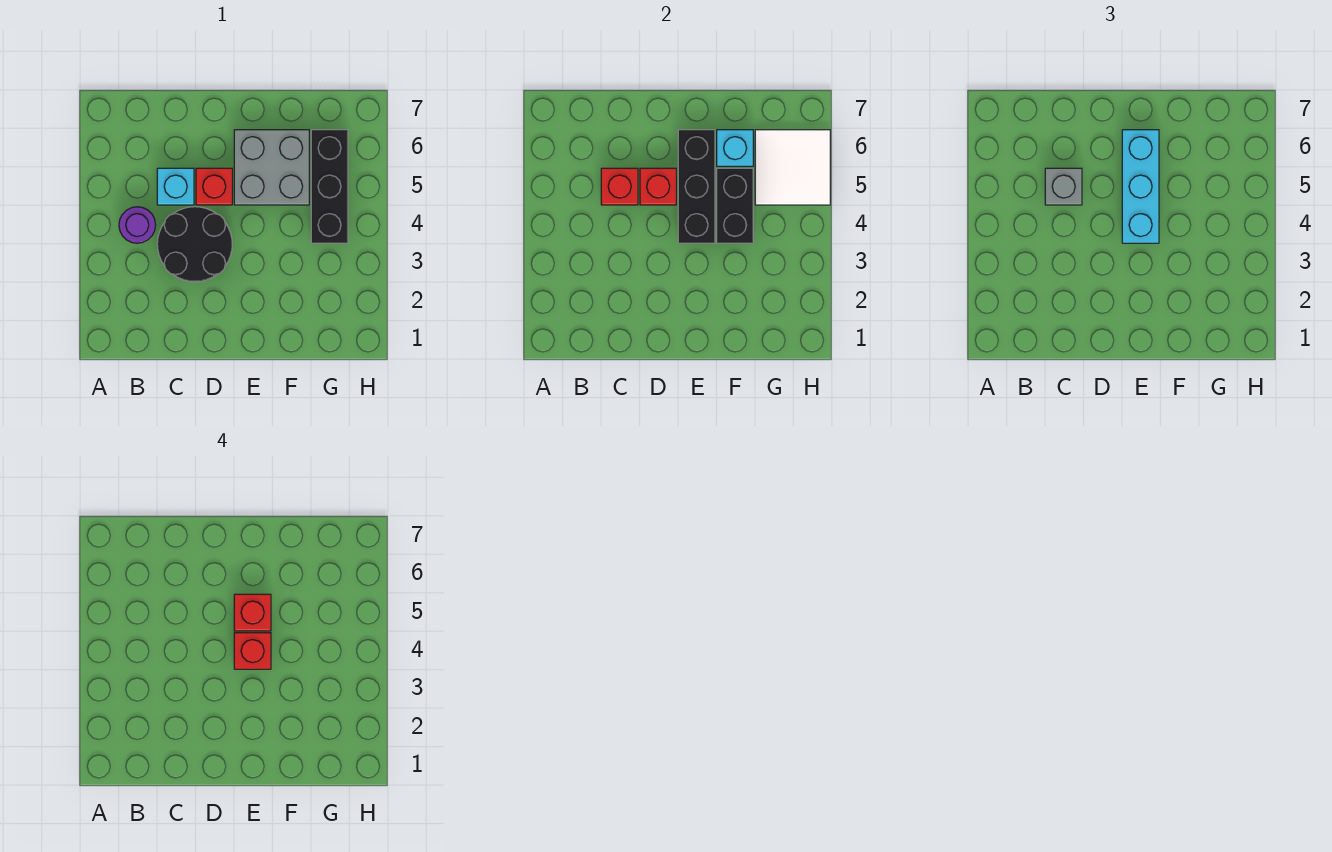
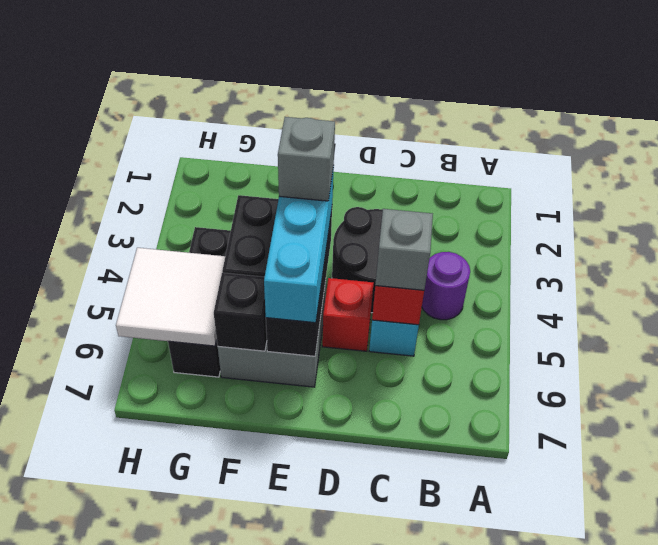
red 1x1 brick [640,168,676,205] -> none
red 1x1 brick [234,633,271,669] -> grey 1x1 brick [278,117,335,201]
red 1x1 brick [234,594,271,631] -> none
cyan 1x1 brick [717,130,753,166] -> black 1x1 brick [214,273,267,351]

